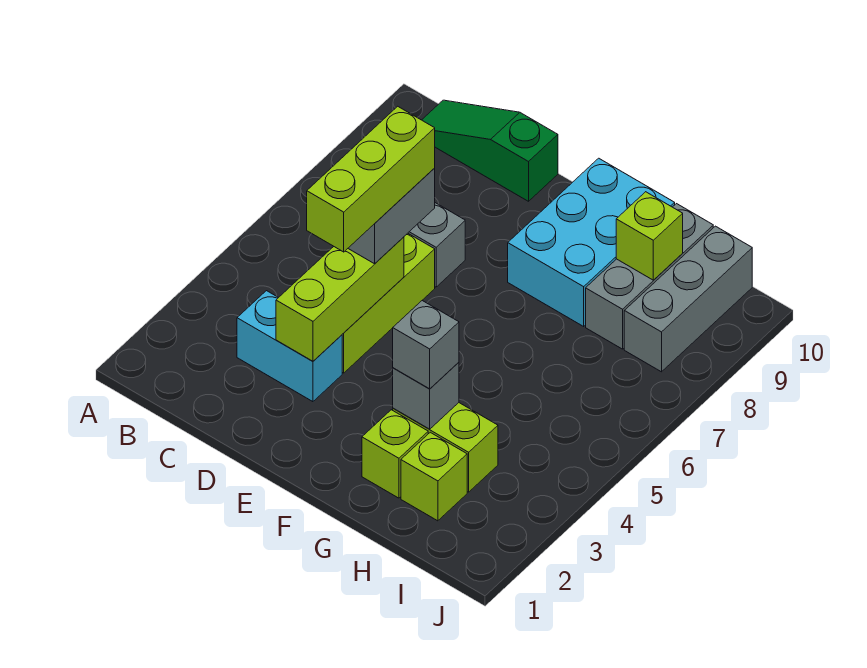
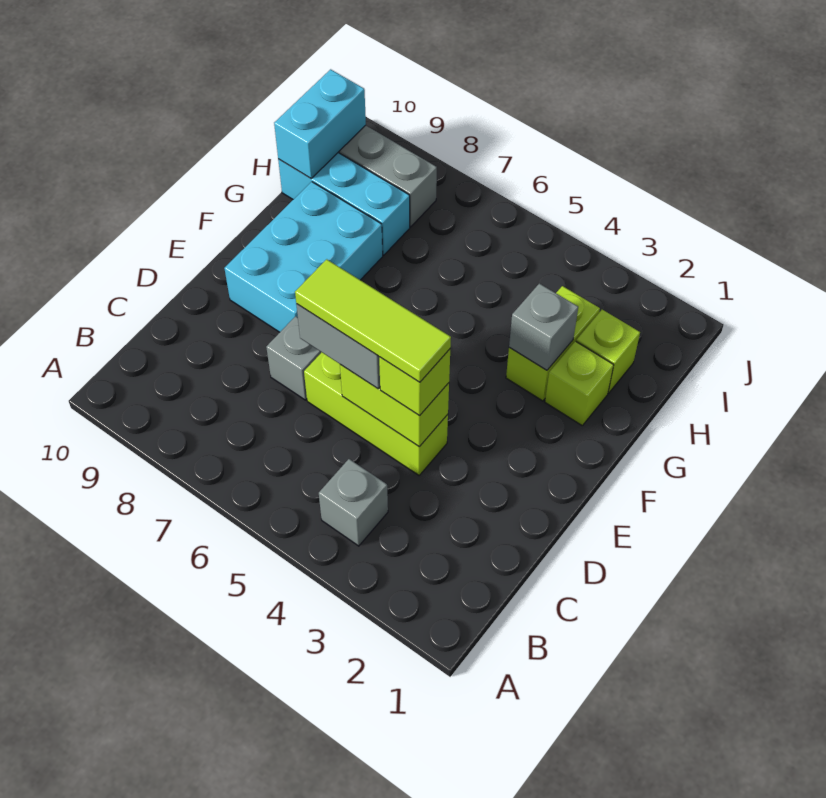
green 1x3 slope [422,100,558,201] -> none
cyan 1x2 brick [237,291,342,402] -> cyan 1x2 brick moved to [274,69,366,178]
lime 1x3 brick [276,237,404,361] -> lime 1x2 brick [340,365,449,447]
lime 1x3 brick [307,106,435,252] -> lime 1x3 tile [295,259,451,382]
cyan 2x3 brick [508,158,675,326] -> cyan 2x3 brick turned to [224,182,383,332]
grey 1x1 brick [393,301,459,389] -> grey 1x1 brick moved to [319,459,388,546]
grey 1x3 brick [586,204,713,349] -> cyan 1x3 brick [278,153,410,255]
lime 1x1 brick [616,192,683,280] -> lime 1x1 brick moved to [379,349,450,416]

